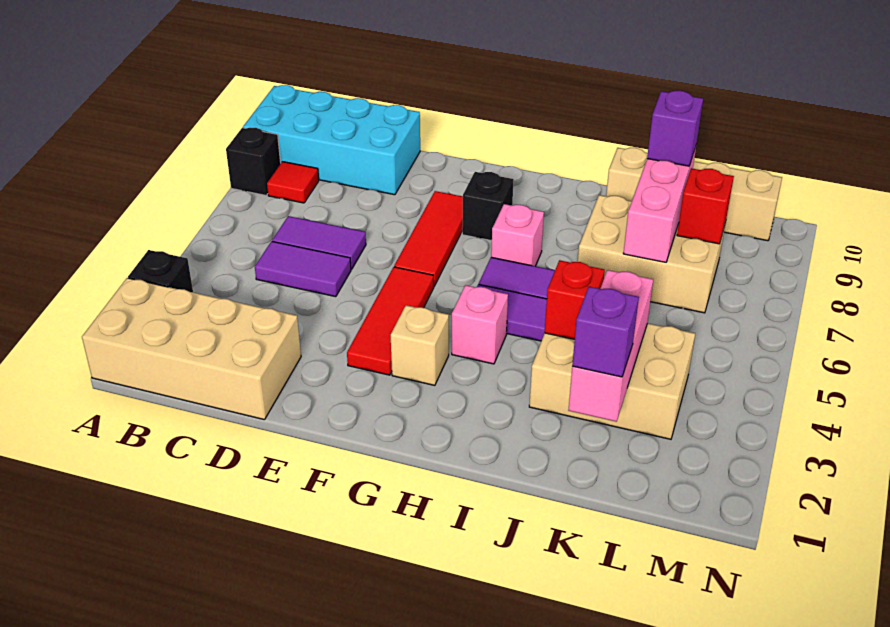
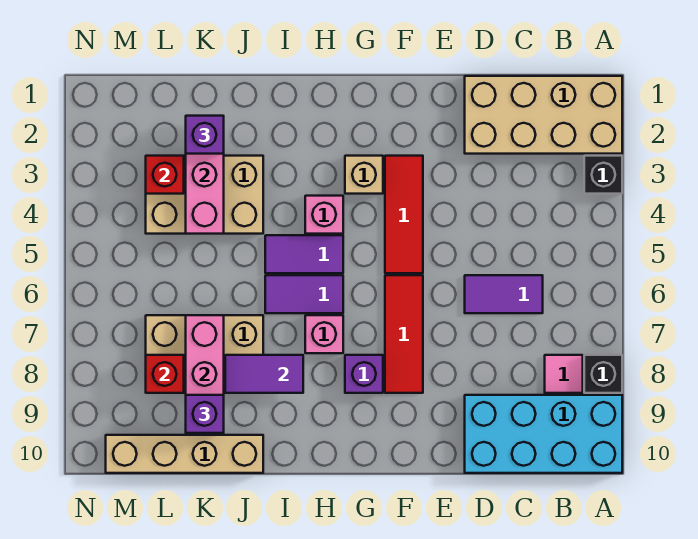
red 1x1 tile [267,162,319,203] -> pink 1x1 tile [545,355,583,393]
purple 1x2 tile [255,241,351,297] -> purple 1x2 tile moved to [225,355,303,393]
black 1x1 brick [462,172,514,241] -> purple 1x1 brick [345,355,383,393]
red 1x1 brick [545,260,605,339] -> red 1x1 brick moved to [146,156,184,194]

